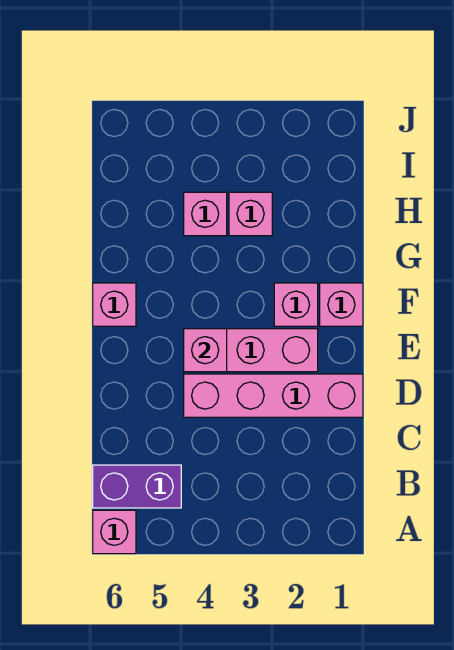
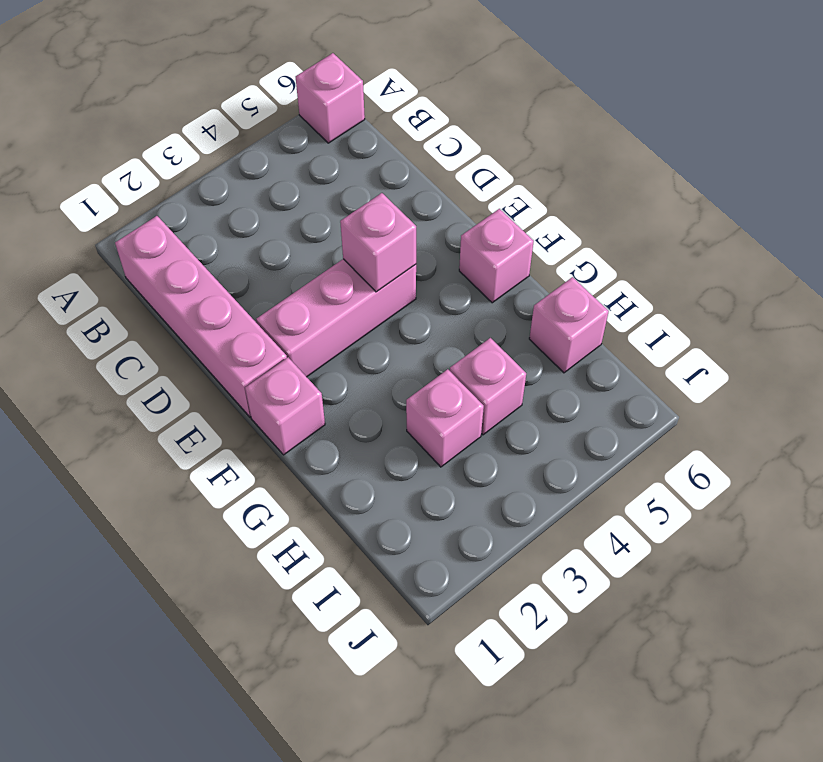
purple 1x2 brick [93,465,181,508] -> none
pink 1x4 brick [184,374,363,417] -> pink 1x4 brick turned to [115,216,287,417]
pink 1x1 brick [274,283,318,326] -> pink 1x1 brick moved to [529,277,609,373]

